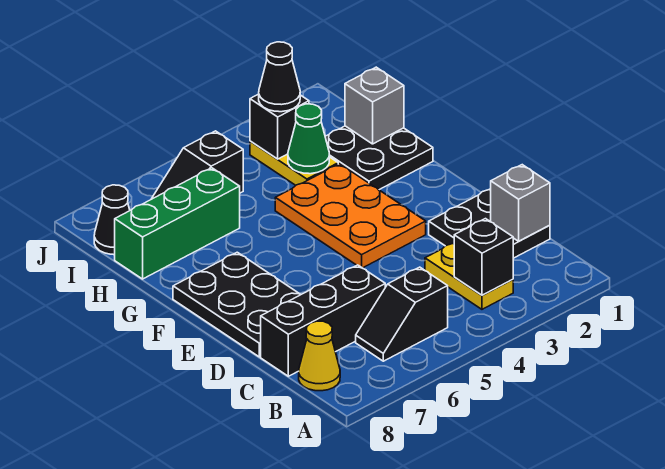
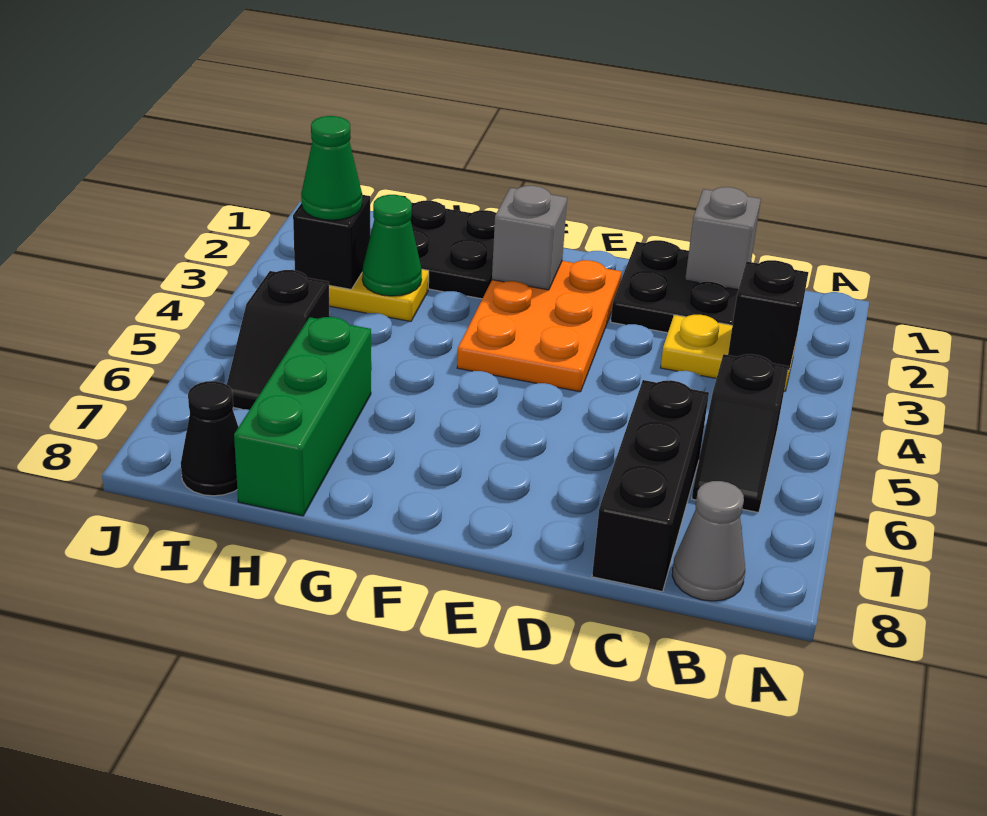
yellow 1x1 cone [299,321,340,391] -> grey 1x1 cone [672,481,745,601]
black 2x3 plate [173,252,300,357] -> none
orange 2x3 plate [275,164,426,268] -> orange 2x3 plate turned to [457,260,621,392]
grey 1x1 brick [345,67,404,144] -> grey 1x1 brick moved to [492,186,567,290]
black 1x1 cone [259,42,300,112] -> green 1x1 cone [301,116,362,220]

